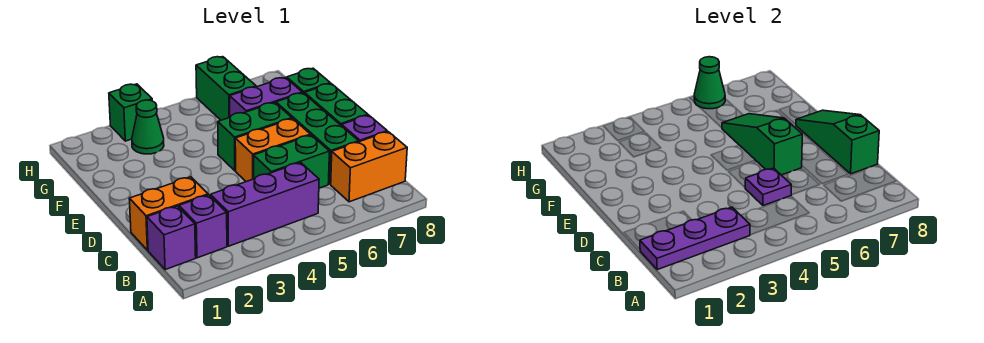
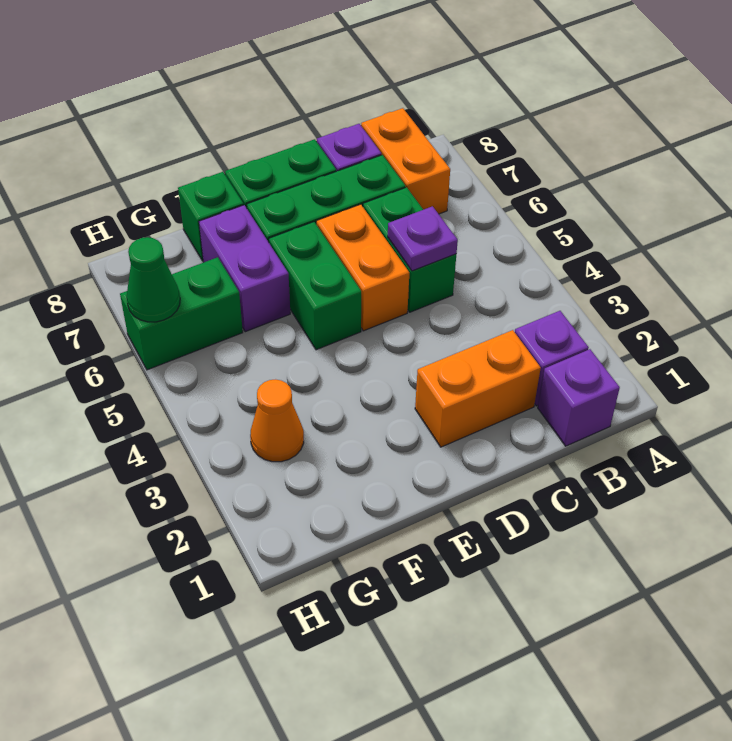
purple 1x3 plate [640,207,750,270] -> none
purple 1x3 brick [211,162,319,246] -> none
orange 1x2 brick [129,177,208,250] -> orange 1x2 brick turned to [415,330,541,447]
green 1x3 slope [796,110,879,174] -> none
green 1x3 slope [722,114,802,175] -> none
green 1x1 cone [132,100,164,154] -> orange 1x1 cone [250,379,304,462]
green 1x1 brick [109,84,152,141] -> none

